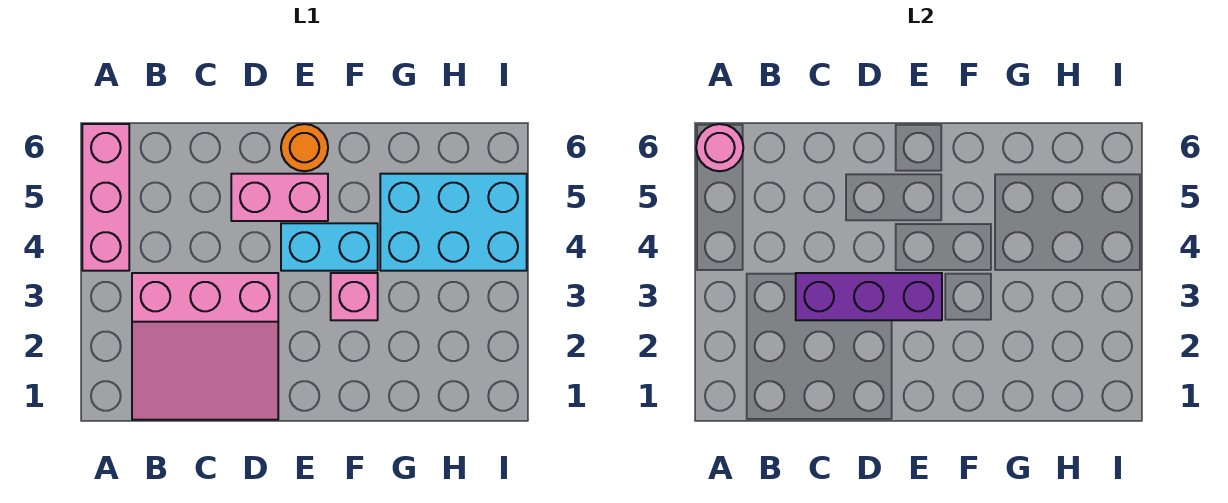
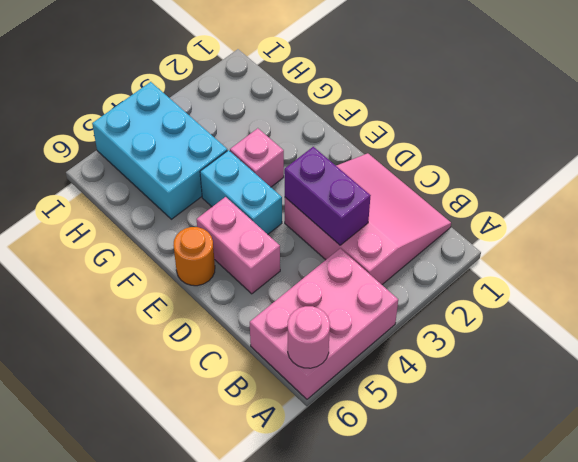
pink 1x3 brick [82,124,129,271] -> pink 2x3 brick [250,248,398,399]
purple 1x3 brick [796,273,942,320] -> purple 1x2 brick [284,147,371,245]

